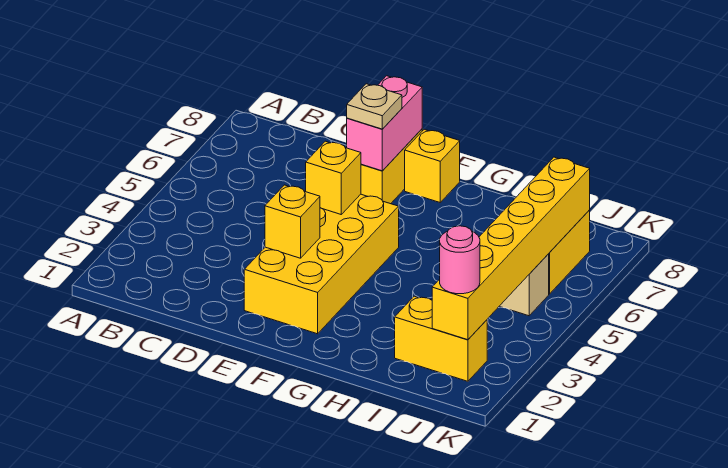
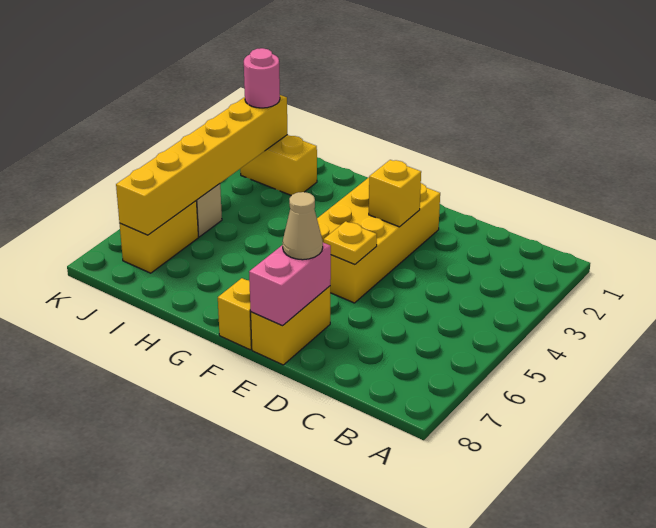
yellow 1x1 brick [306,141,361,214] -> yellow 1x1 plate [324,221,377,265]
tan 1x1 plate [347,84,402,129] -> tan 1x1 cone [283,192,323,260]

